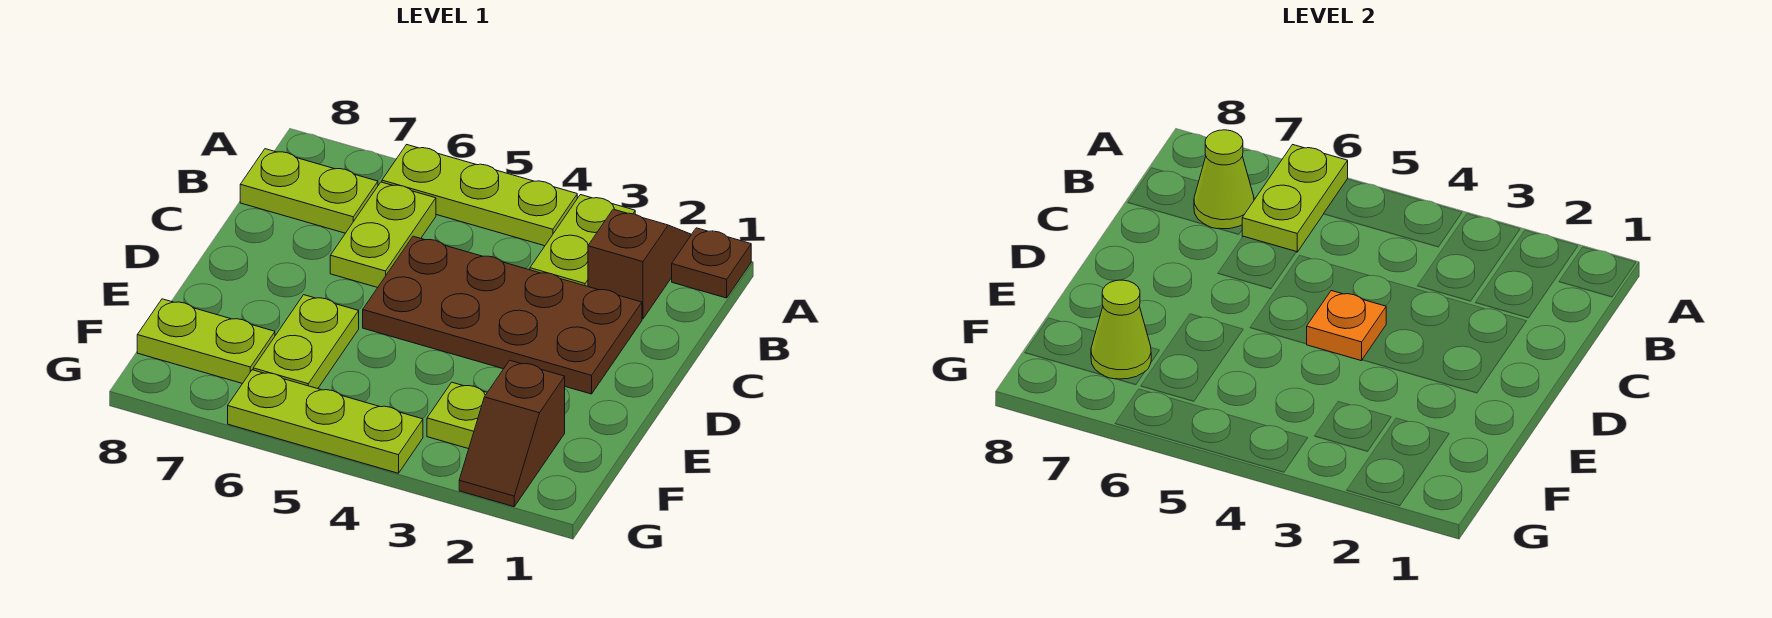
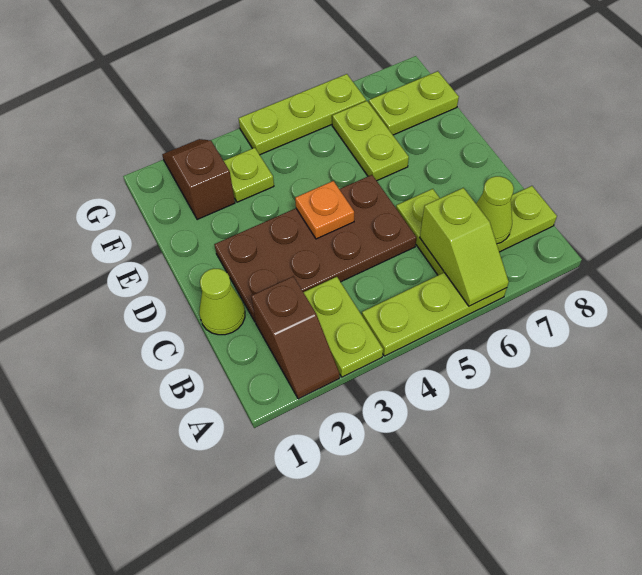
brown 1x1 plate [672,228,751,298] -> none
lime 1x2 plate [1242,145,1348,252] -> lime 1x2 slope [420,188,509,306]
lime 1x1 cone [1091,280,1151,379] -> lime 1x1 cone moved to [199,269,245,335]

